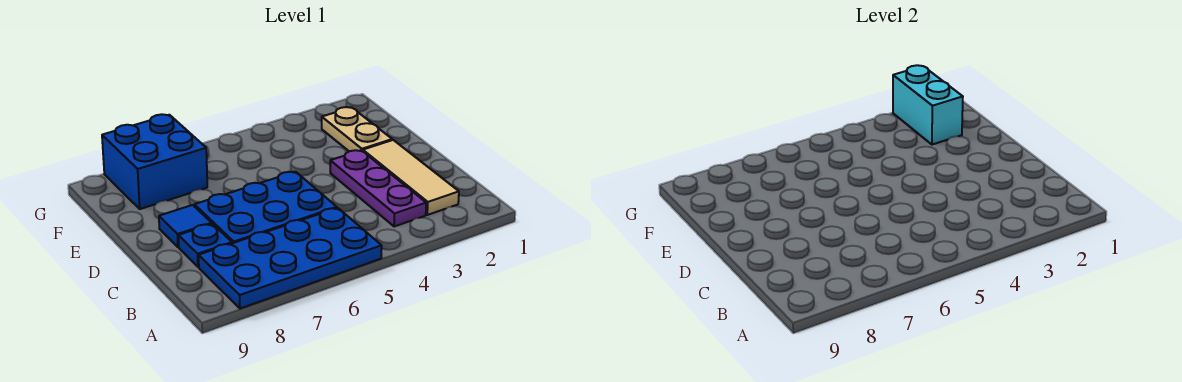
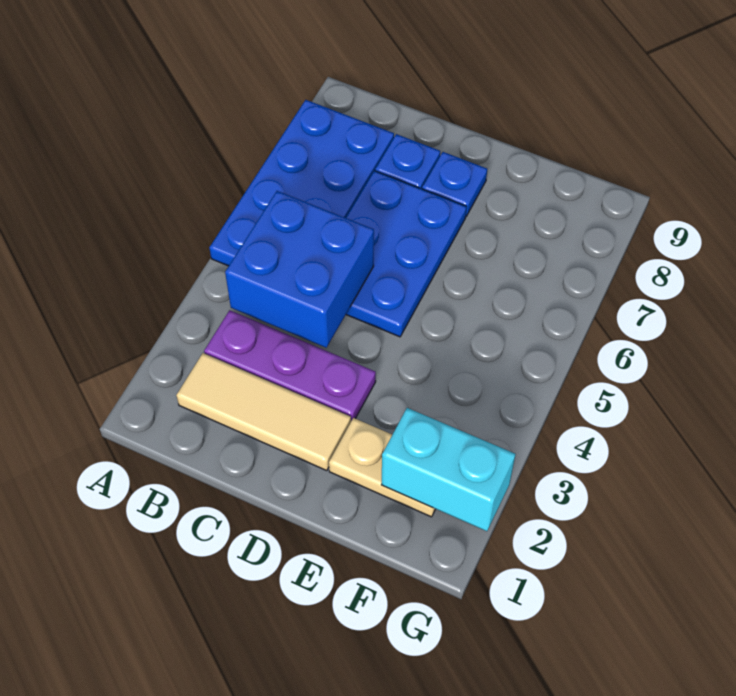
blue 1x1 tile [159,205,212,247] -> blue 1x1 plate [422,152,487,216]
blue 2x2 brick [102,114,207,209] -> blue 2x2 brick moved to [225,191,374,348]

